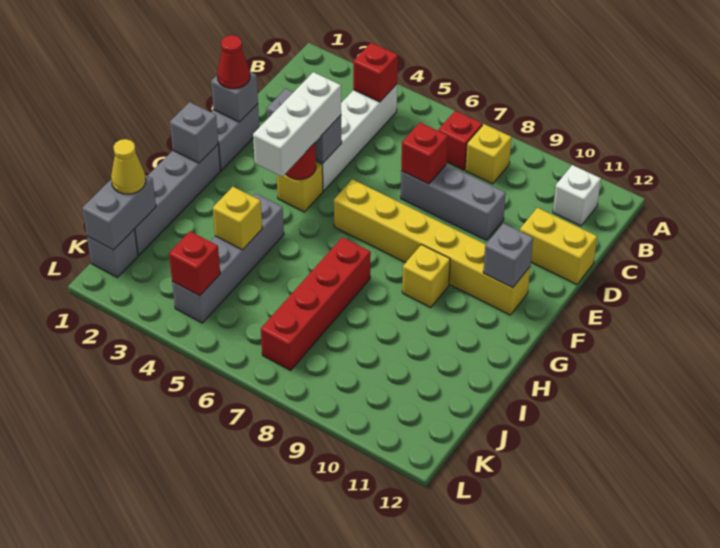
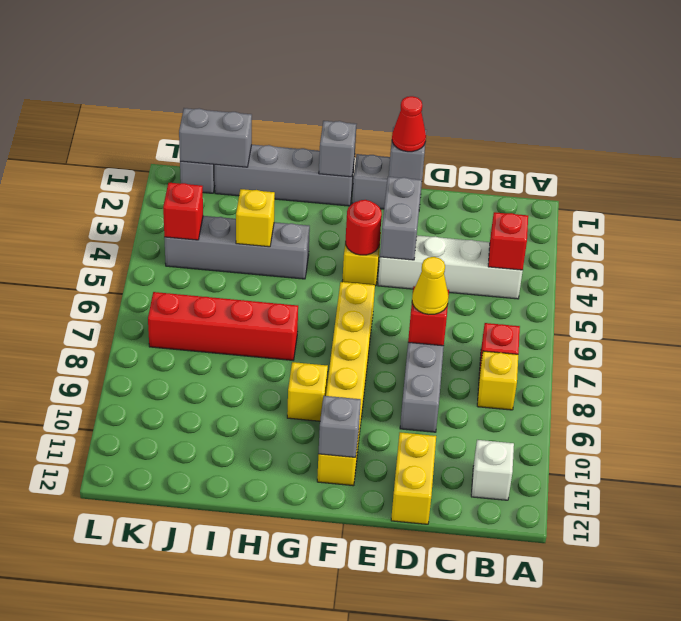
white 1x3 brick [253,72,341,177] -> none
yellow 1x1 cone [111,139,146,194] -> yellow 1x1 cone moved to [412,257,449,315]

